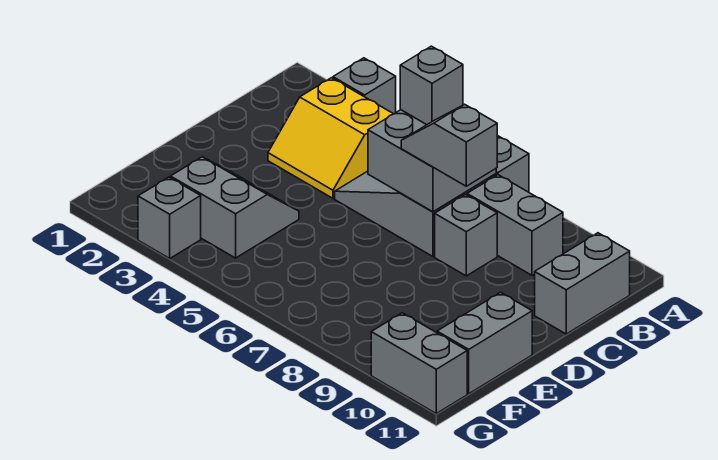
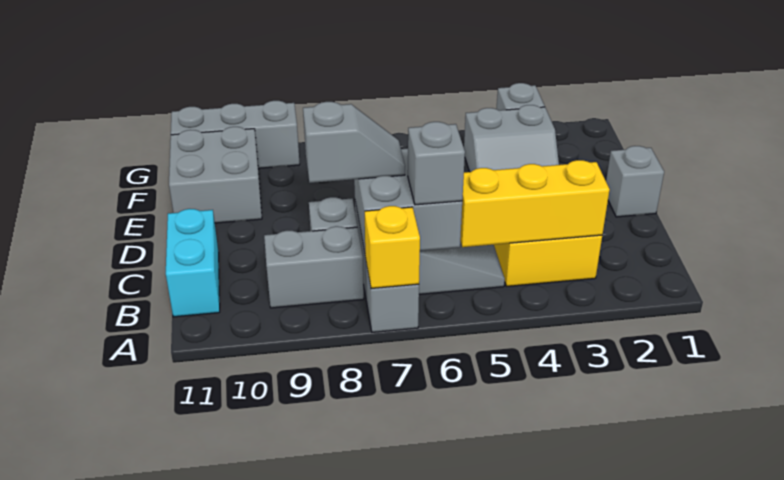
grey 1x1 brick [333,58,396,114] -> grey 1x1 brick moved to [606,146,664,217]
none -> yellow 1x1 brick [365,206,420,289]
none -> yellow 1x3 brick [460,160,610,247]
grey 1x2 brick [535,233,630,334] -> cyan 1x2 brick [166,209,220,317]
grey 1x2 brick [437,292,532,394] -> grey 2x2 brick [169,127,262,223]
grey 1x2 brick [371,313,467,414] -> grey 1x3 brick [171,101,300,168]

